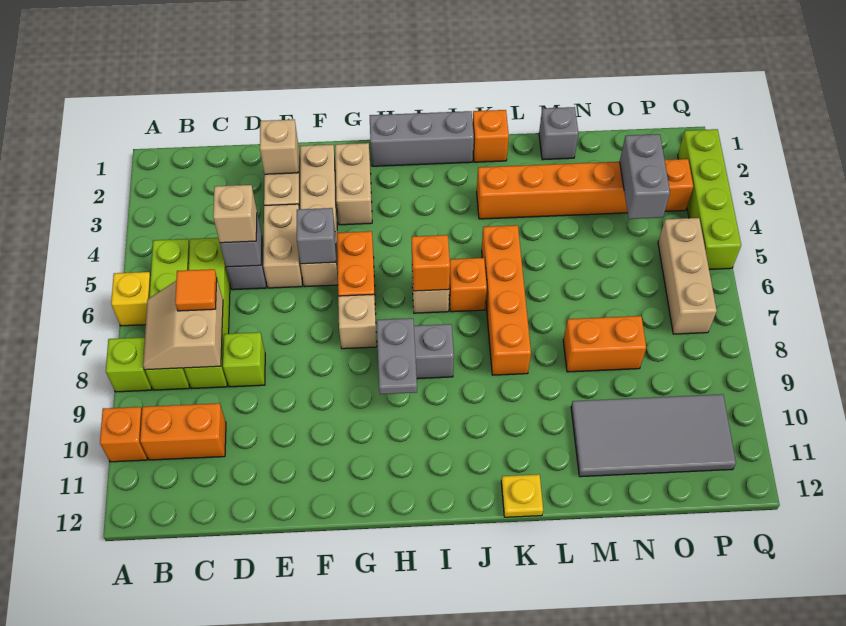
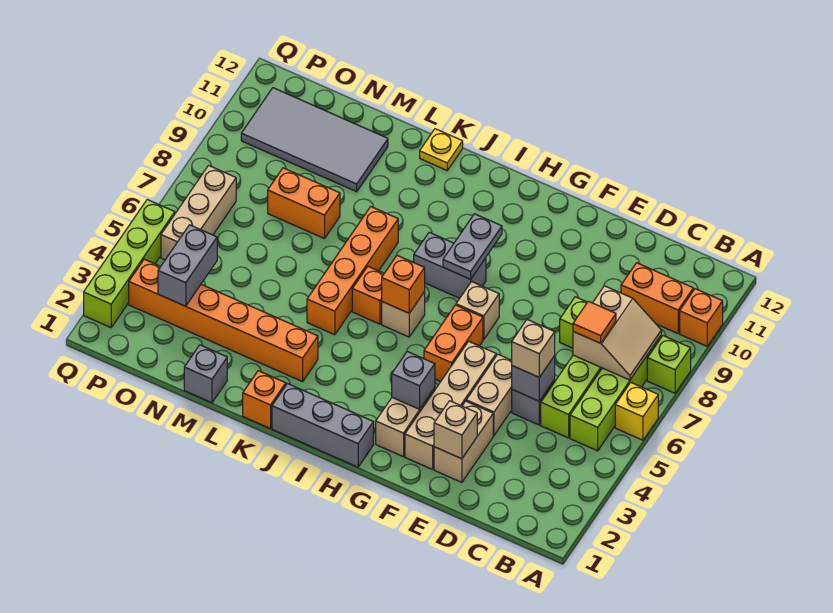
grey 1x1 brick [297,208,336,264] -> grey 1x1 brick moved to [392,352,435,410]

